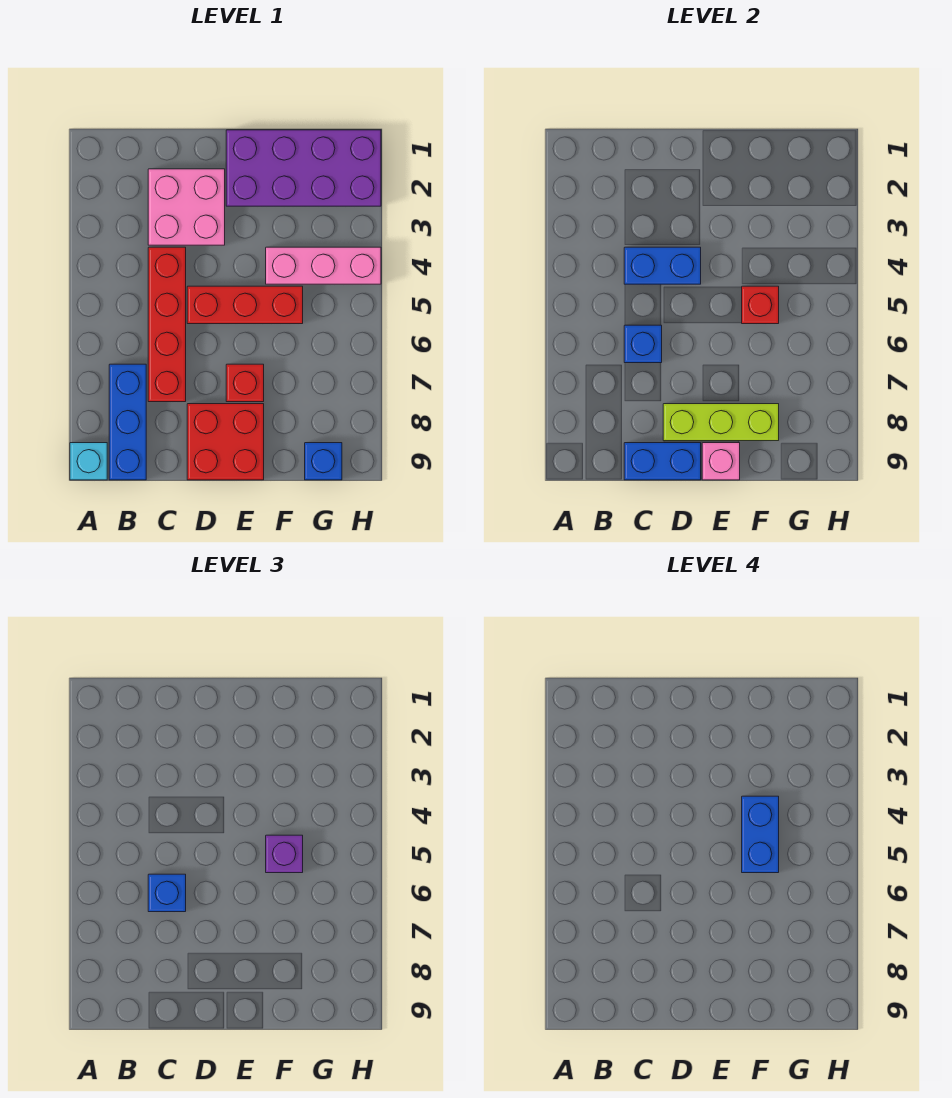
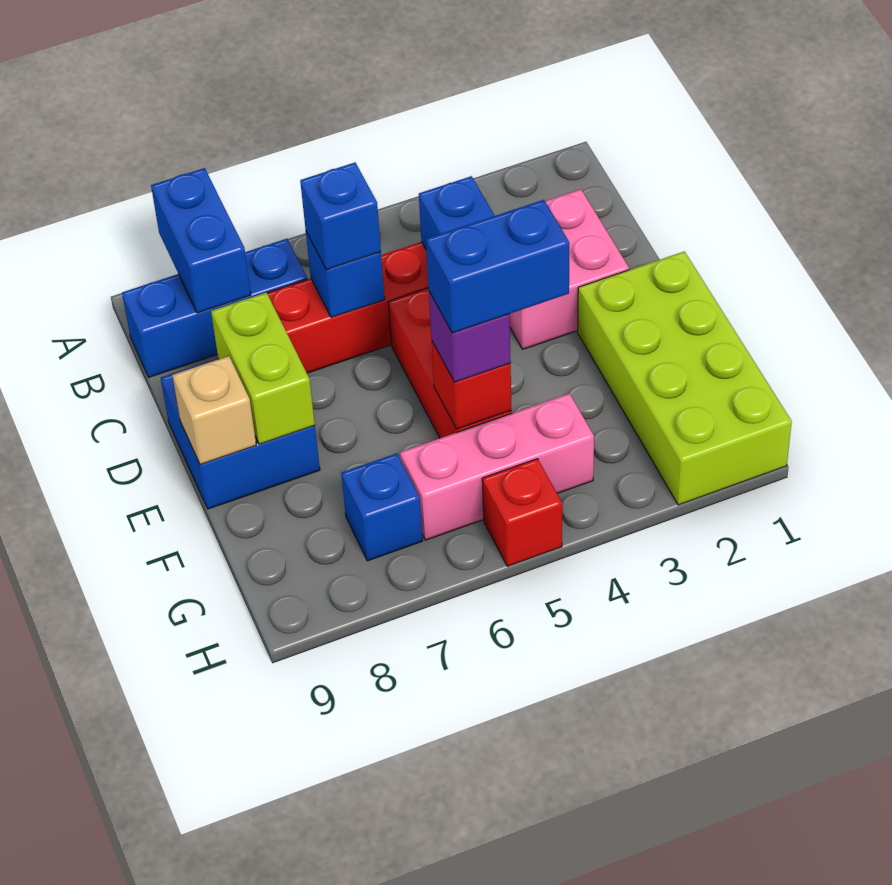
cyan 1x1 brick [70,443,107,480] -> none
blue 1x2 brick [624,443,701,480] -> blue 1x2 brick moved to [151,168,251,313]
red 2x2 brick [187,404,264,480] -> blue 2x2 brick [161,359,320,509]
lime 1x3 brick [663,404,779,441] -> lime 1x2 brick [211,293,315,444]
purple 2x4 brick [226,130,381,206] -> lime 2x4 brick [578,251,792,505]
red 1x1 brick [226,364,264,402] -> red 1x1 brick moved to [482,459,562,566]
pink 1x1 brick [702,443,740,480] -> tan 1x1 brick [172,356,256,464]
pink 1x3 brick [266,247,381,284] -> pink 1x3 brick turned to [400,394,594,540]
blue 1x1 brick [305,443,342,480] -> blue 1x1 brick moved to [341,453,423,561]

